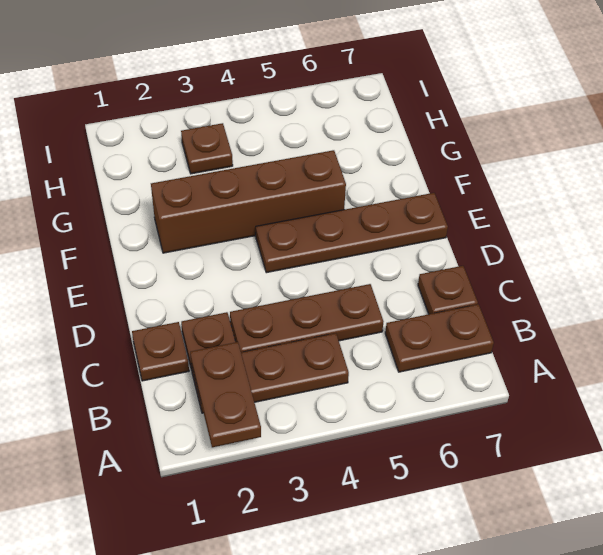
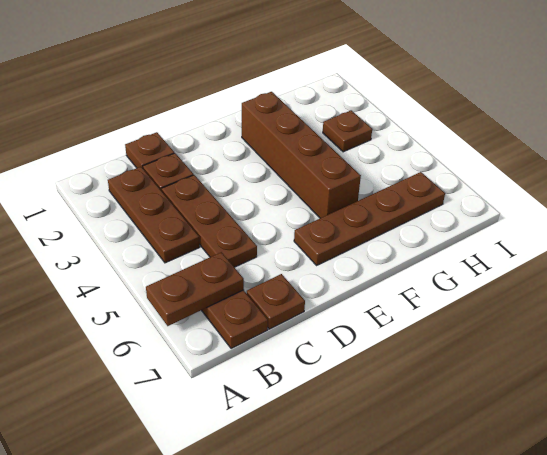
brown 1x2 plate [190,342,261,447] -> brown 1x2 plate moved to [146,252,244,326]
brown 1x4 plate [256,193,448,273] -> brown 1x4 plate turned to [294,172,445,265]

